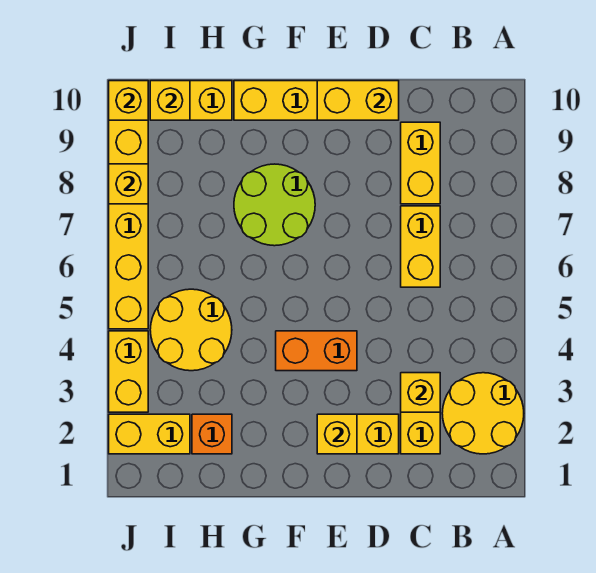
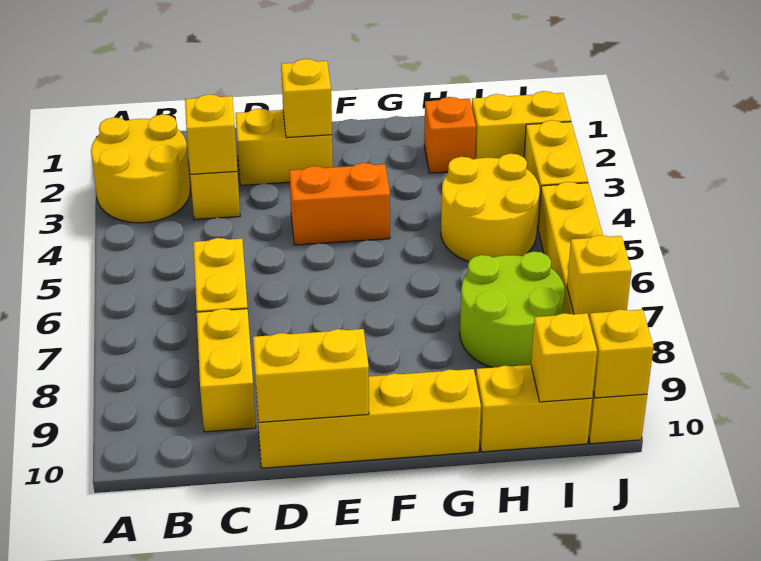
lime 2x2 round brick [234,164,315,246] -> lime 2x2 round brick moved to [460,252,565,368]

